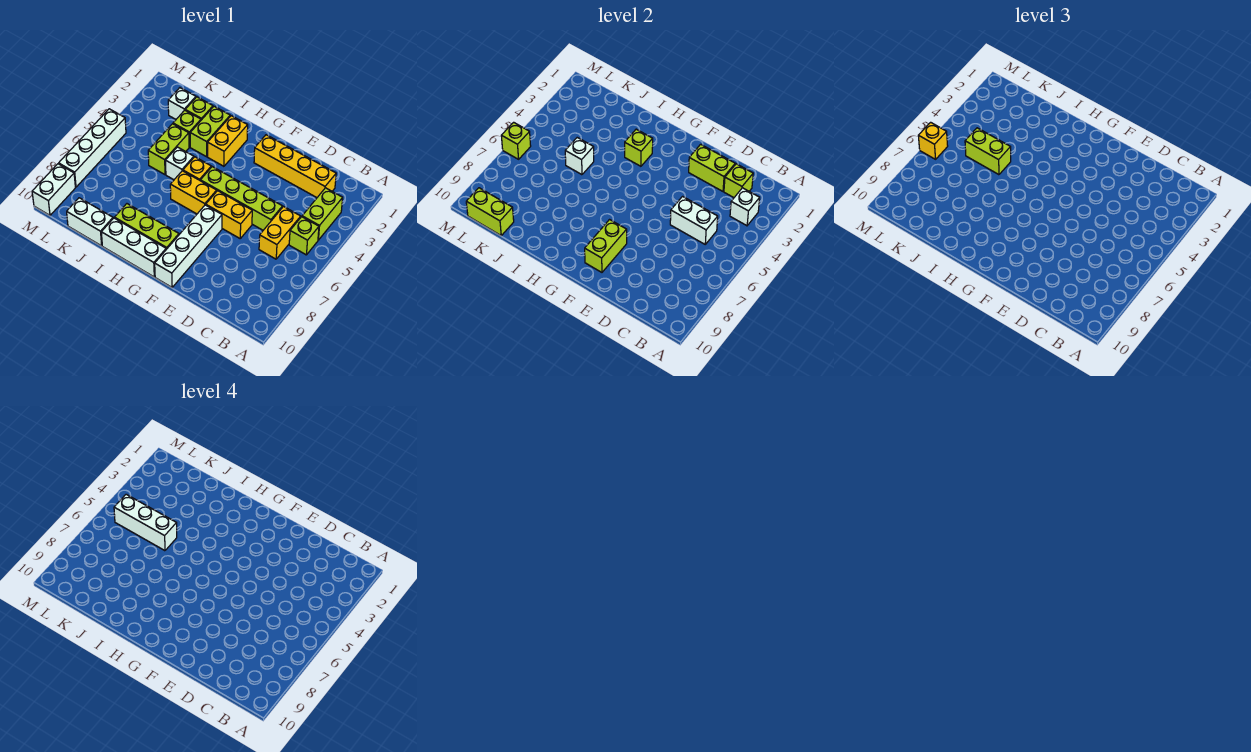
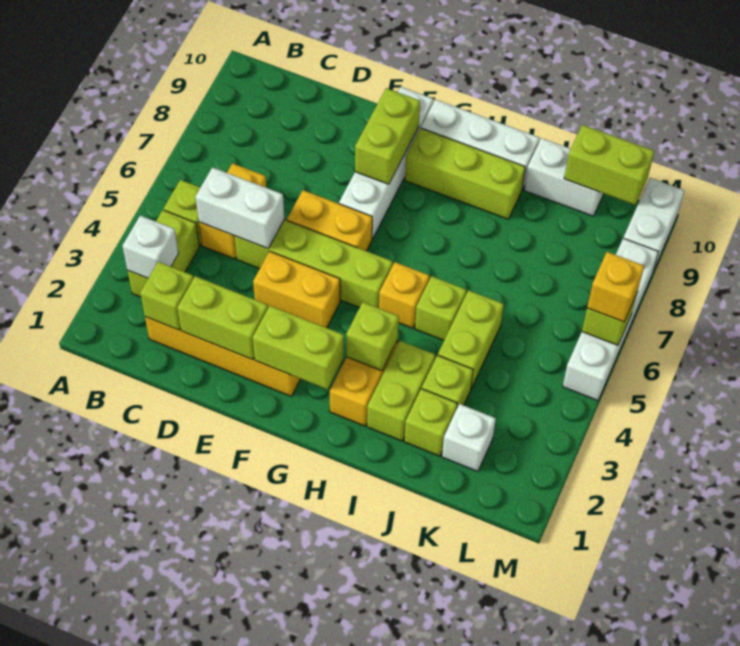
yellow 1x2 brick [170,171,217,214] -> yellow 1x2 brick moved to [253,251,340,328]
white 1x1 brick [166,147,194,180] -> lime 1x1 brick [415,276,466,340]
white 1x1 brick [565,138,594,175] -> none
lime 1x2 brick [965,128,1011,175] -> lime 1x2 brick moved to [253,306,344,389]
white 1x3 brick [114,494,177,551] -> none

